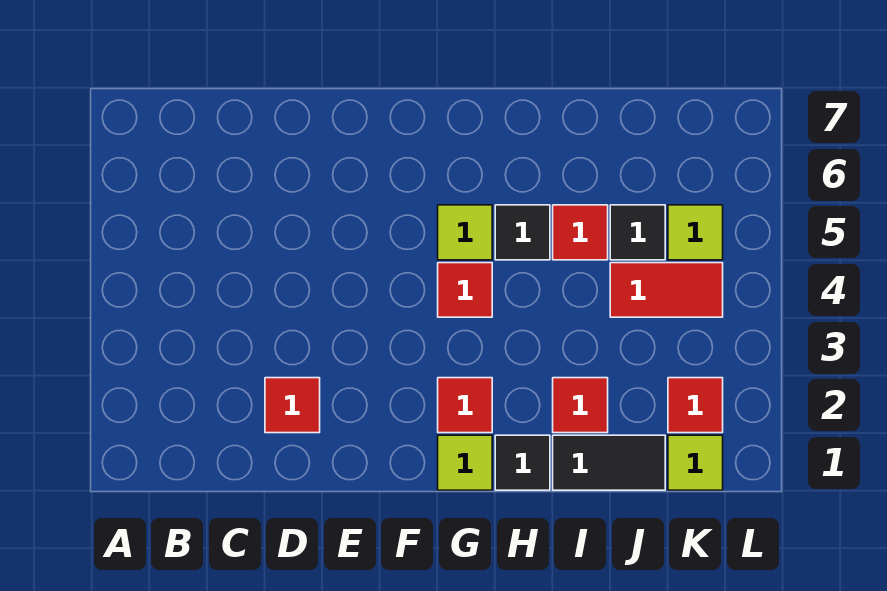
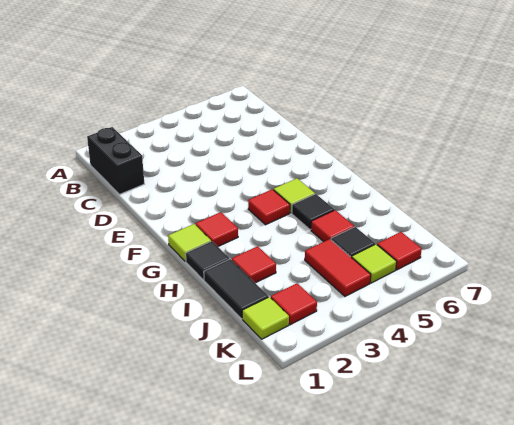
none -> black 1x2 brick [87,127,144,194]
red 1x1 tile [265,378,320,433] -> red 1x1 tile moved to [377,232,422,270]

